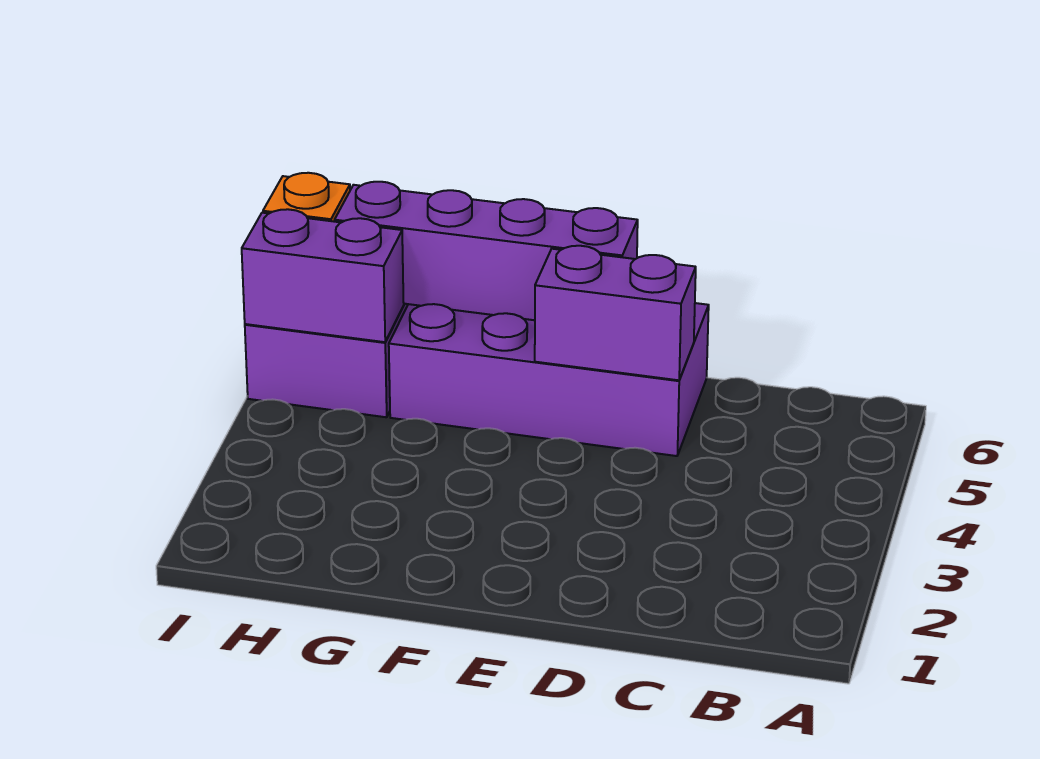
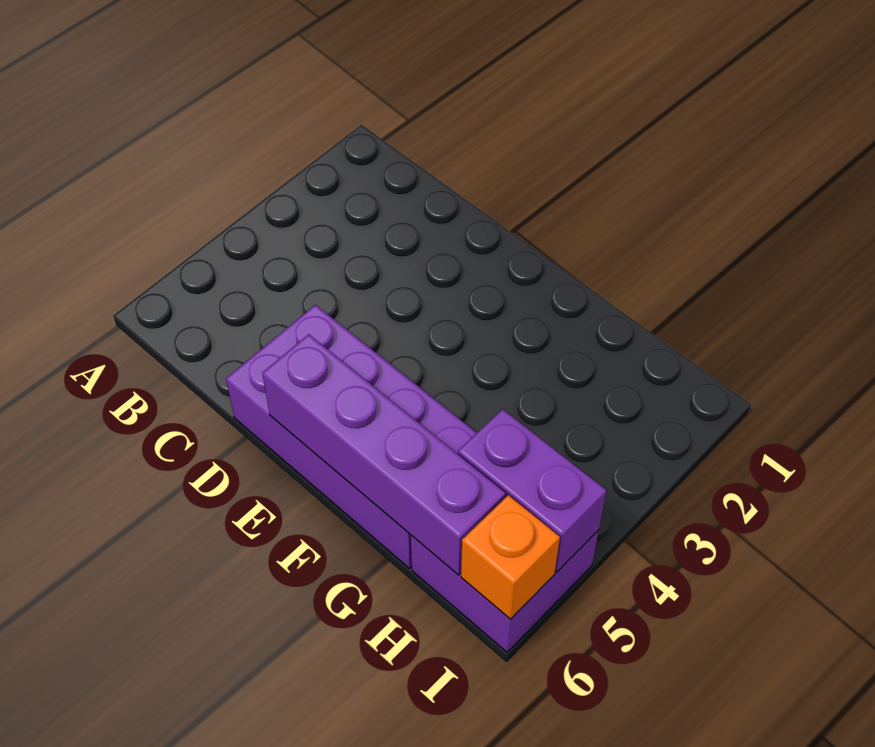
purple 1x2 brick [535,246,696,380] -> none

